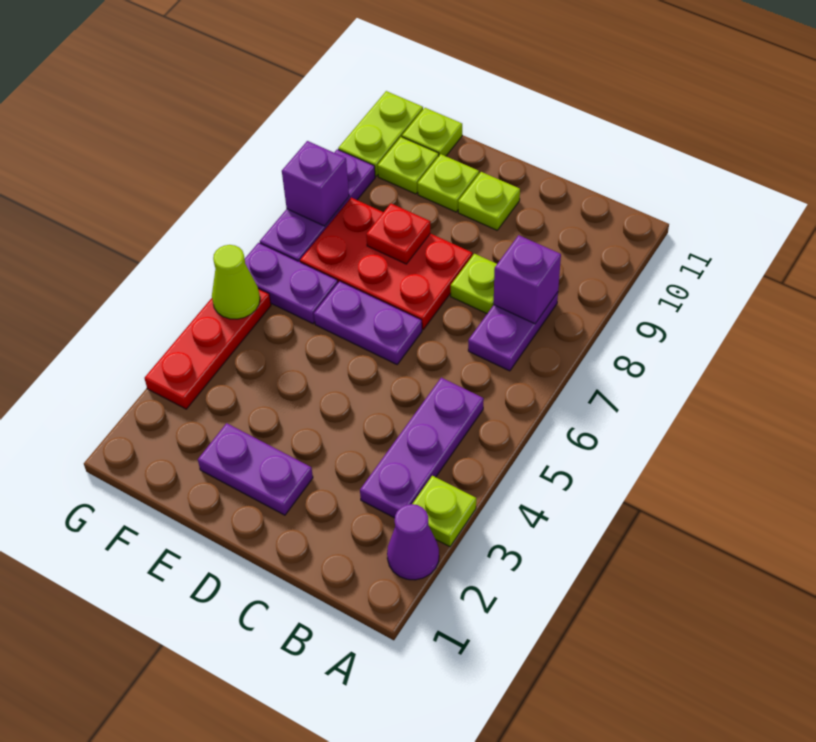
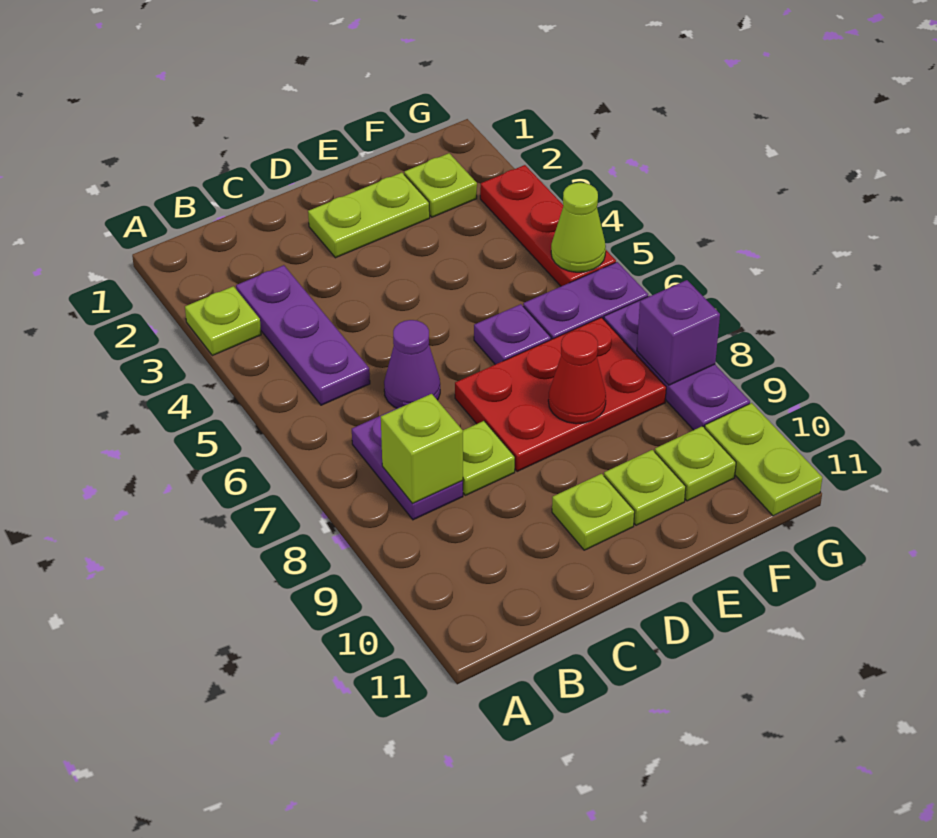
purple 1x1 cone [387,504,439,580] -> purple 1x1 cone moved to [384,320,440,408]
purple 1x1 brick [494,235,561,324] -> lime 1x1 brick [381,394,463,504]
purple 1x2 plate [198,423,313,515] -> lime 1x2 plate [308,173,430,258]
purple 1x2 plate [314,281,422,364] -> purple 1x1 plate [474,304,551,364]
red 1x1 plate [366,204,430,264] -> red 1x1 cone [548,330,606,424]
lime 1x1 plate [402,108,462,156] -> lime 1x1 plate moved to [404,153,477,217]

